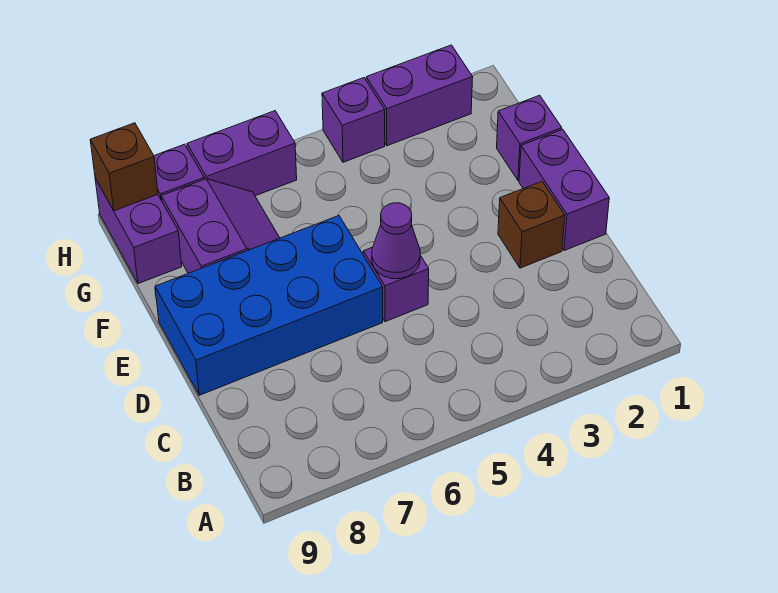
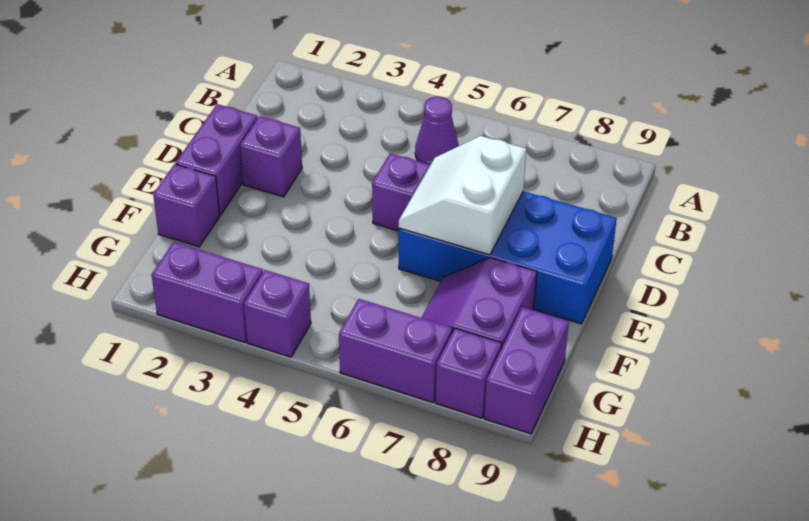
brown 1x1 brick [498,182,565,268] -> purple 1x1 brick [240,116,302,197]
purple 1x1 cone [372,203,420,279] -> purple 1x1 cone moved to [415,97,459,165]
none -> white 2x2 slope [399,136,526,255]
brown 1x1 brick [90,123,158,211] -> none

